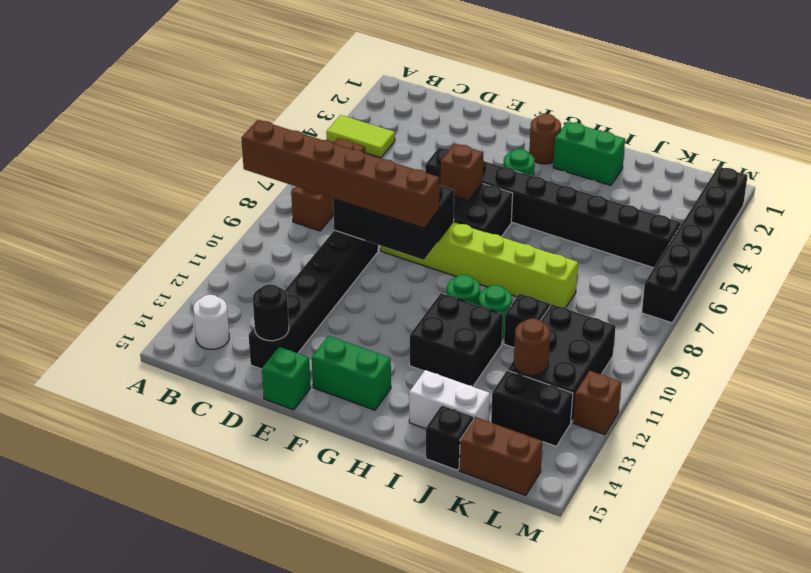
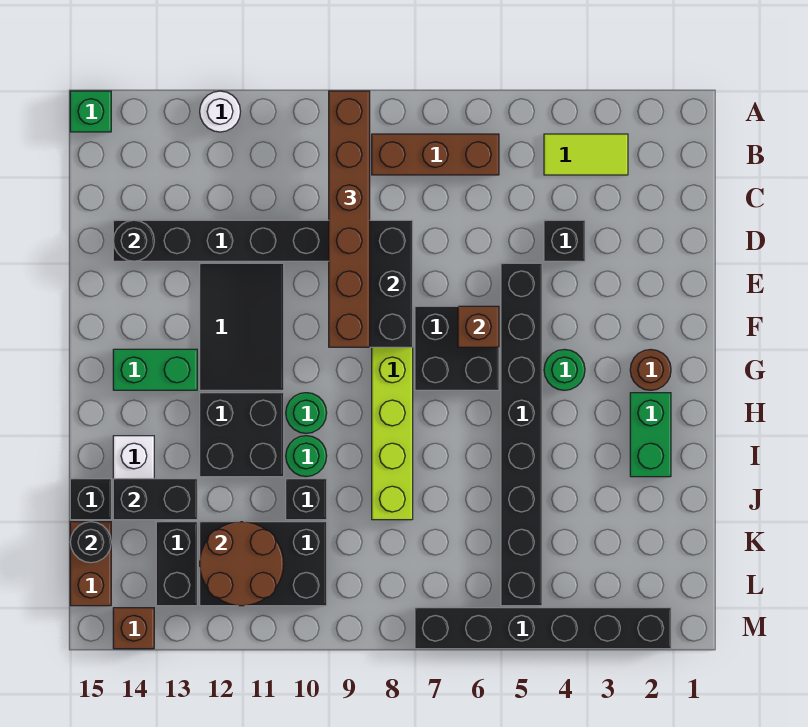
lime 1x2 tile [326,115,395,158] -> lime 1x2 tile turned to [544,134,628,175]
white 1x1 round brick [193,295,229,349] -> white 1x1 round brick moved to [200,91,241,132]
none -> black 1x1 brick [544,220,585,261]
none -> black 2x3 tile [200,263,284,390]
green 1x1 brick [262,347,311,410] -> green 1x1 brick moved to [70,91,111,132]
green 1x2 brick [312,336,391,410] -> green 1x2 brick turned to [113,349,197,390]
none -> black 1x2 brick [113,479,197,520]
brown 1x1 round brick [514,319,550,376] -> brown 2x2 round brick [200,522,284,606]
none -> black 1x1 round brick [70,522,111,563]
brown 1x1 brick [573,371,621,435] -> brown 1x1 brick moved to [113,608,154,649]

